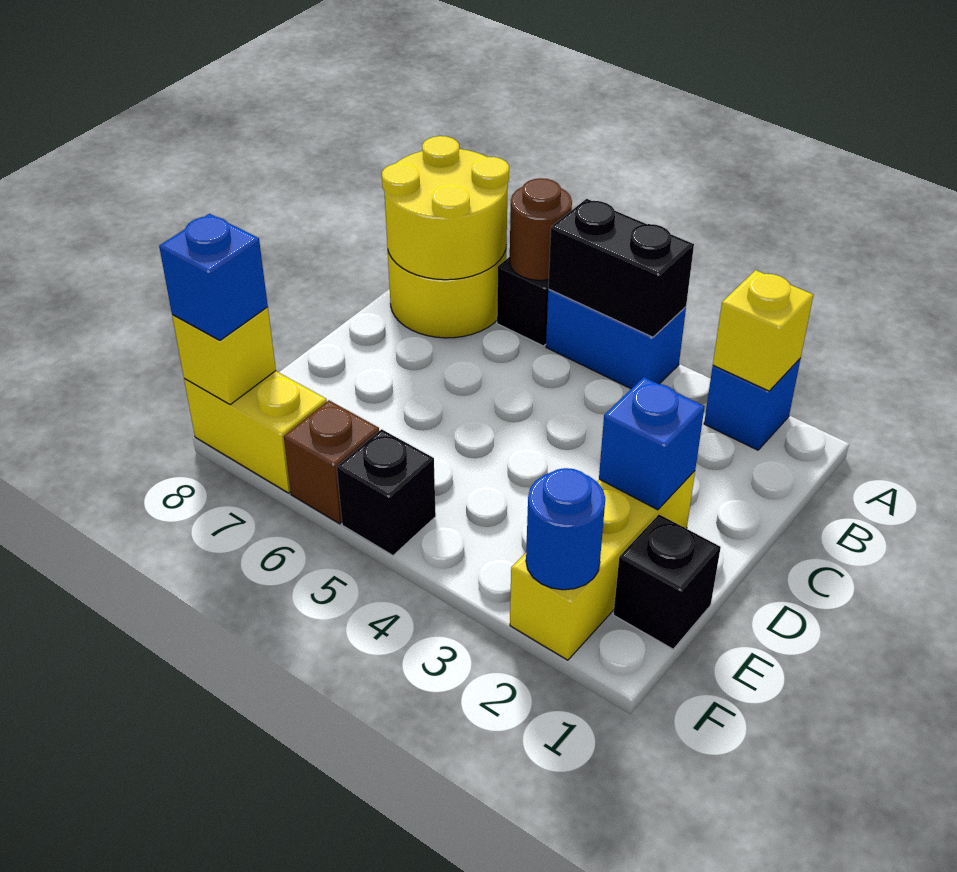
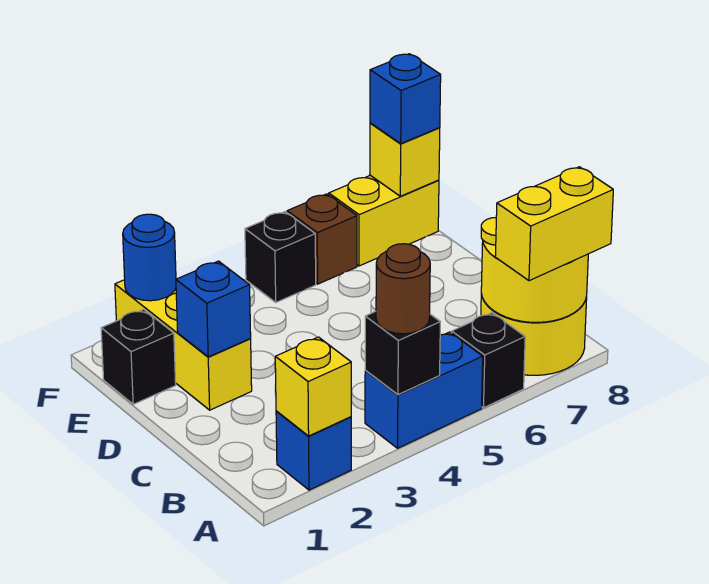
black 1x2 brick [548,199,694,337] -> black 1x1 brick [365,311,440,395]
brown 1x1 round brick [510,178,572,280] -> brown 1x1 round brick moved to [376,244,430,334]
none -> yellow 1x2 brick [495,167,613,281]

